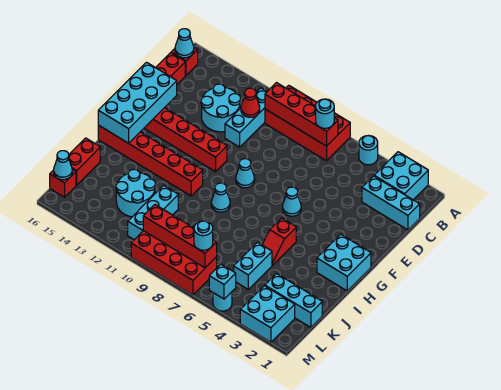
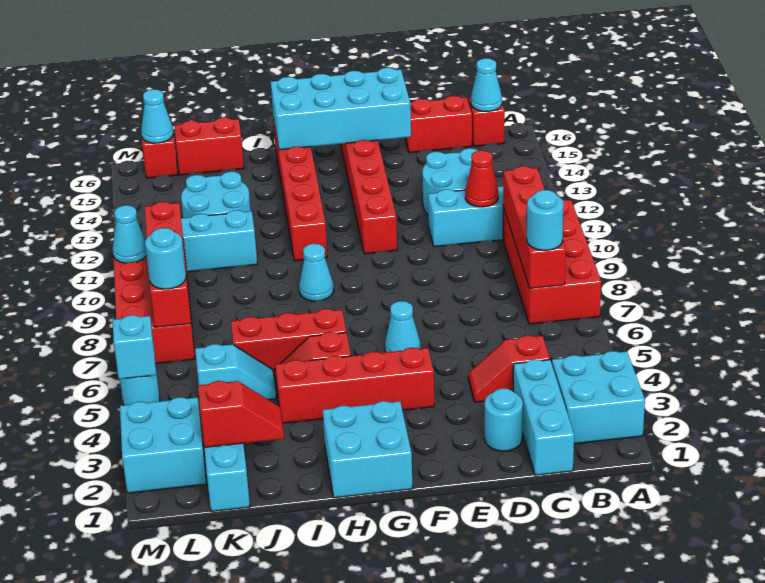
cyan 1x1 round brick [359,136,378,165] -> cyan 1x1 round brick moved to [485,388,523,451]
none -> red 1x2 slope [468,335,550,402]
none -> red 1x4 brick [275,348,434,423]
cyan 1x1 cone [236,159,255,188] -> cyan 1x1 cone moved to [113,205,147,263]
none -> red 1x3 brick [231,309,346,375]
none -> red 1x2 slope [198,381,284,447]
cyan 1x2 brick [234,242,272,289] -> cyan 1x2 slope [195,344,276,400]

